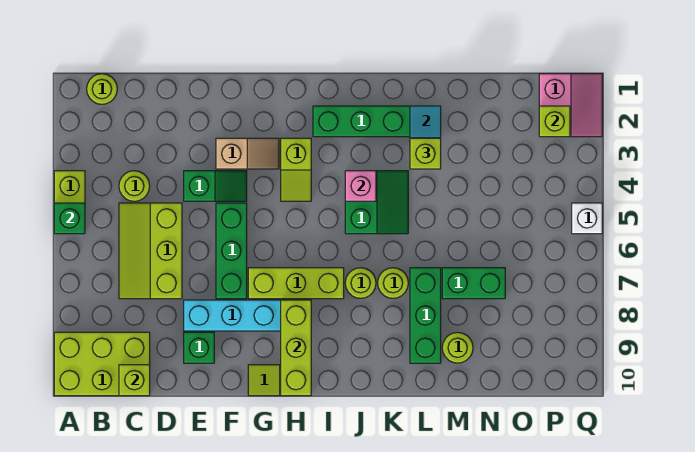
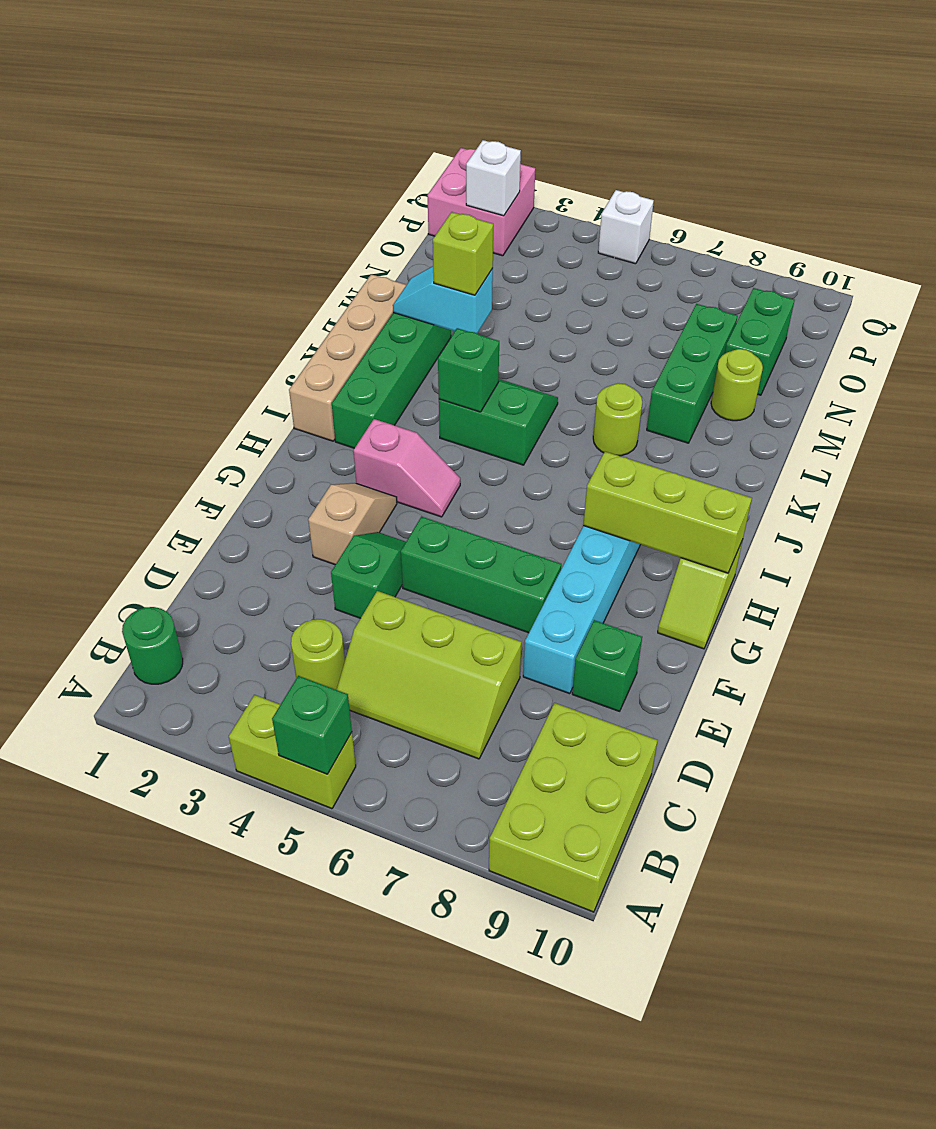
lime 1x1 round brick [87,74,117,104] -> green 1x1 round brick [122,607,183,684]
lime 1x1 brick [119,365,150,396] -> none
lime 1x3 brick [248,268,344,299] -> none
lime 1x2 slope [281,138,311,201] -> pink 1x2 slope [353,419,460,517]
none -> tan 1x4 brick [289,274,406,441]
pink 1x1 brick [345,171,376,201] -> green 1x1 brick [438,328,499,412]
lime 1x1 round brick [345,268,376,298] -> none
green 1x3 brick [410,268,441,363] -> green 1x3 brick turned to [647,304,738,443]
green 1x2 brick [442,268,505,299] -> green 1x2 brick moved to [725,288,795,395]
pink 2x2 slope [539,74,602,137] -> pink 2x2 brick [427,148,535,256]
lime 1x1 brick [539,106,570,137] -> white 1x1 brick [466,140,521,216]

